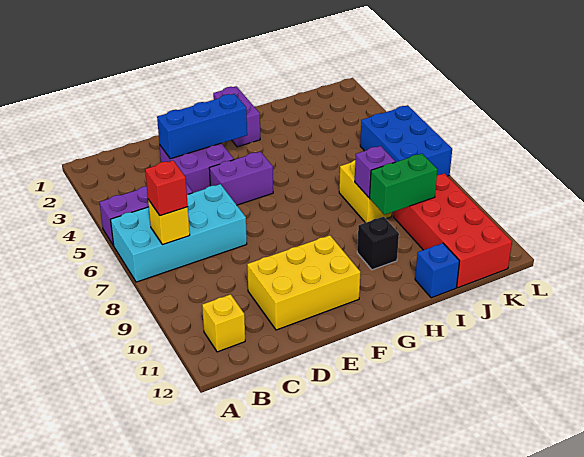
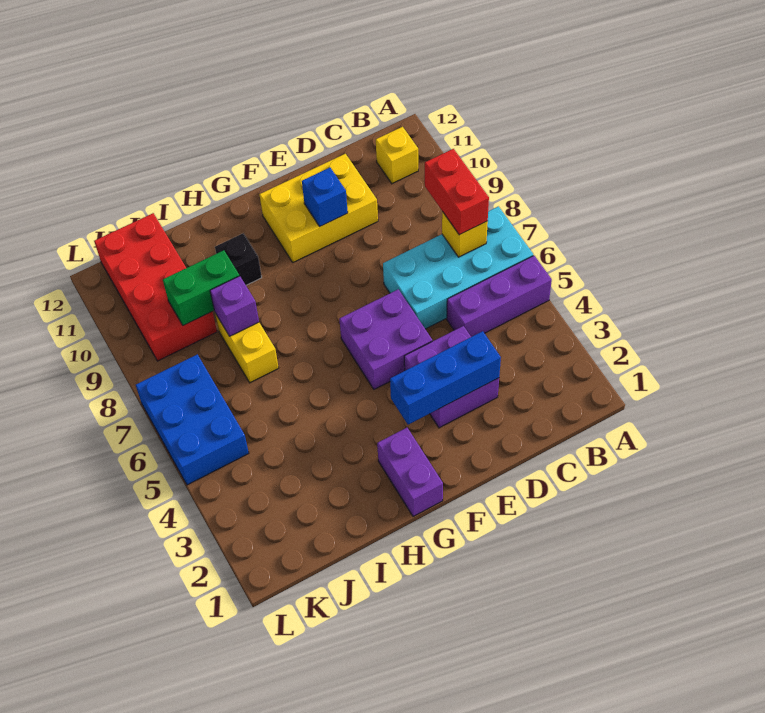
red 1x1 brick [145,161,188,216] -> red 1x2 brick [425,149,489,235]
purple 1x2 brick [209,152,273,205] -> purple 2x2 brick [339,289,432,389]
blue 1x1 brick [415,243,459,298] -> blue 1x1 brick moved to [302,168,348,227]

